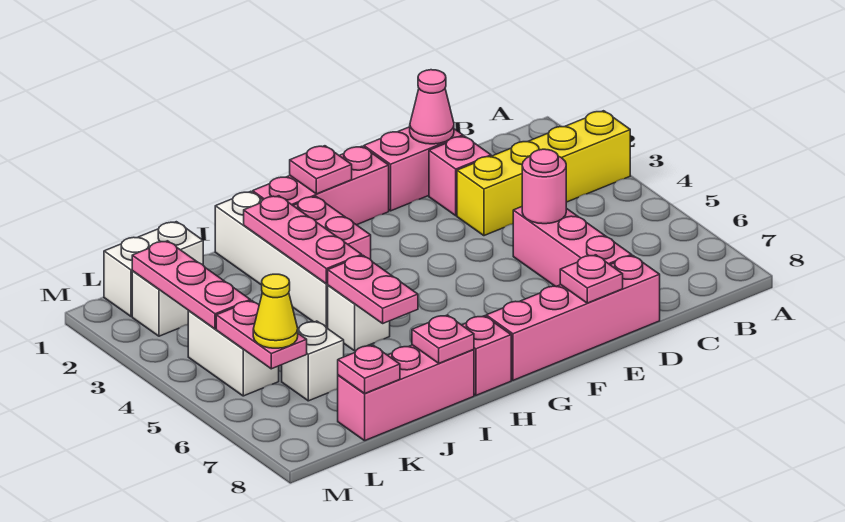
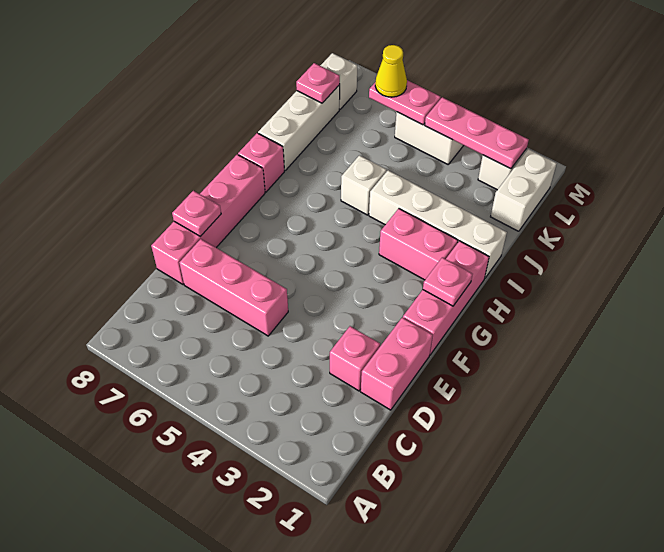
yellow 1x4 brick [457,111,630,236] -> none
pink 1x1 cone [410,70,454,144] -> none
pink 1x1 round brick [522,149,566,224] -> none
pink 1x3 plate [244,196,362,284] -> none
pink 1x2 plate [328,256,418,323] -> none
pink 1x3 brick [338,345,474,441] -> white 1x3 brick [258,85,340,170]
pink 1x1 plate [412,315,474,363] -> none
white 1x1 brick [282,321,344,401] -> white 1x1 brick moved to [320,53,357,109]

